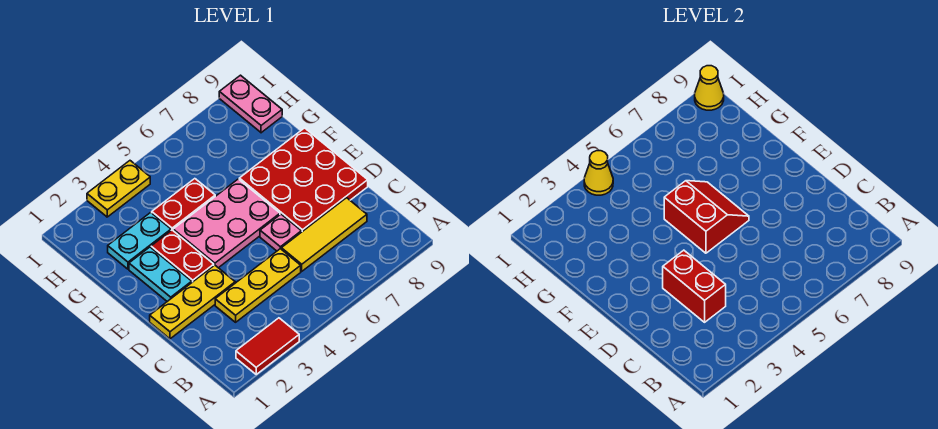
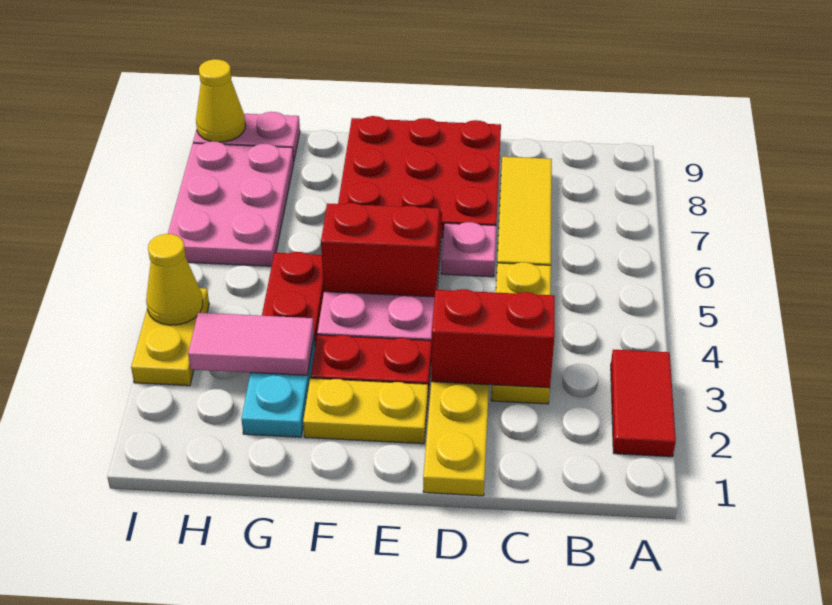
cyan 1x2 plate [129,247,192,301] -> yellow 1x2 plate [303,378,428,444]
none -> pink 1x2 tile [188,313,314,375]
none -> pink 2x3 plate [168,141,294,266]

